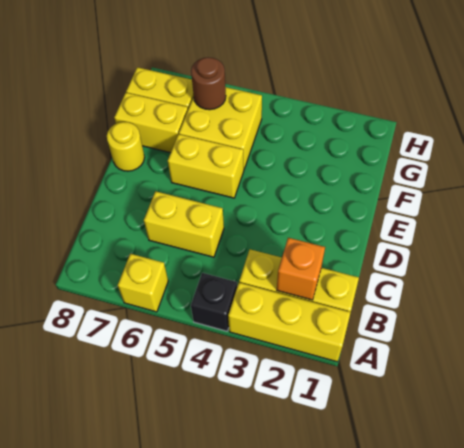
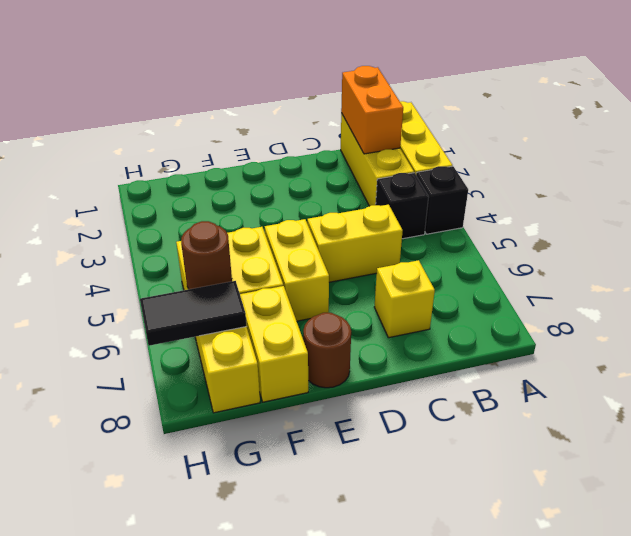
yellow 1x1 brick [118,254,168,312] -> yellow 1x1 brick moved to [374,260,435,338]
orange 1x1 brick [277,238,325,300] -> orange 1x2 brick [341,66,403,154]
none -> black 1x1 brick [376,173,429,239]
yellow 1x2 brick [144,191,224,257] -> yellow 1x2 brick turned to [307,205,403,282]
yellow 1x1 round brick [107,122,145,171] -> brown 1x1 round brick [303,313,351,388]
none -> black 1x2 tile [140,281,247,346]

